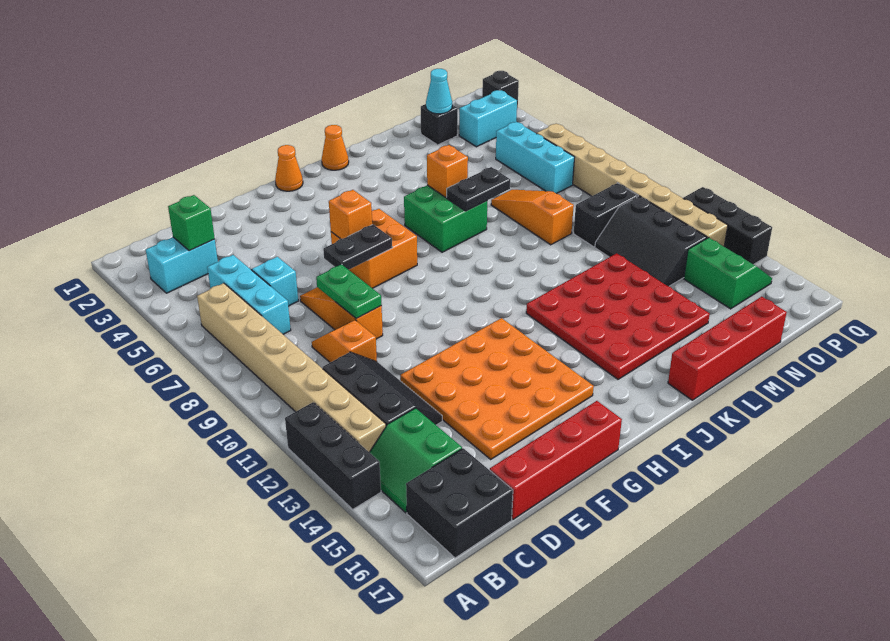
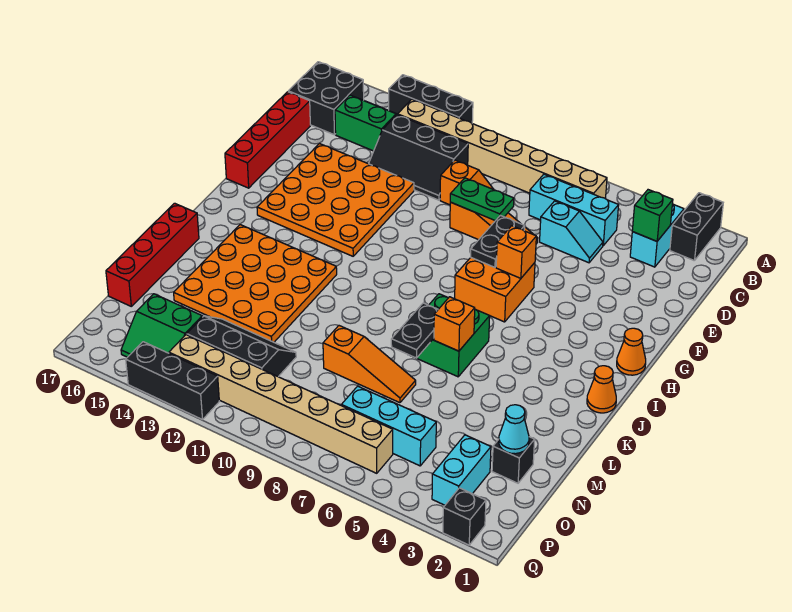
red 4x4 plate [526,253,710,379] -> orange 4x4 plate [174,225,337,342]
black 1x2 brick [574,183,638,247] -> black 1x2 brick moved to [670,193,723,261]

